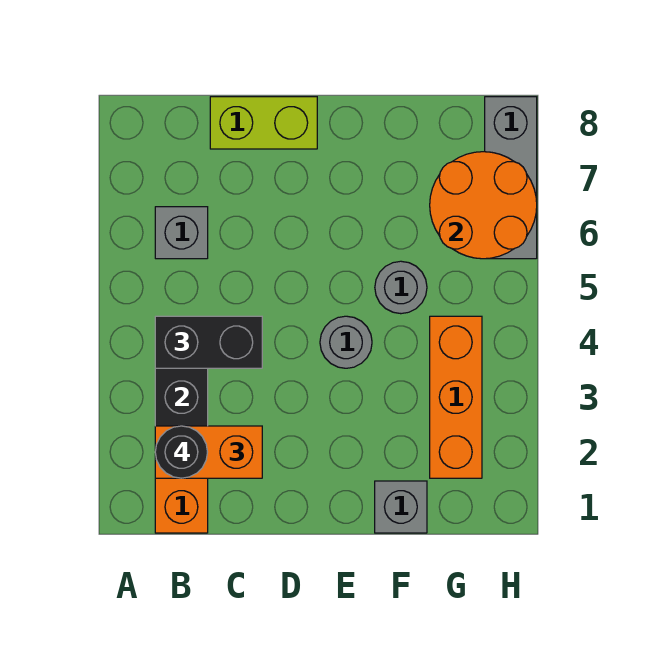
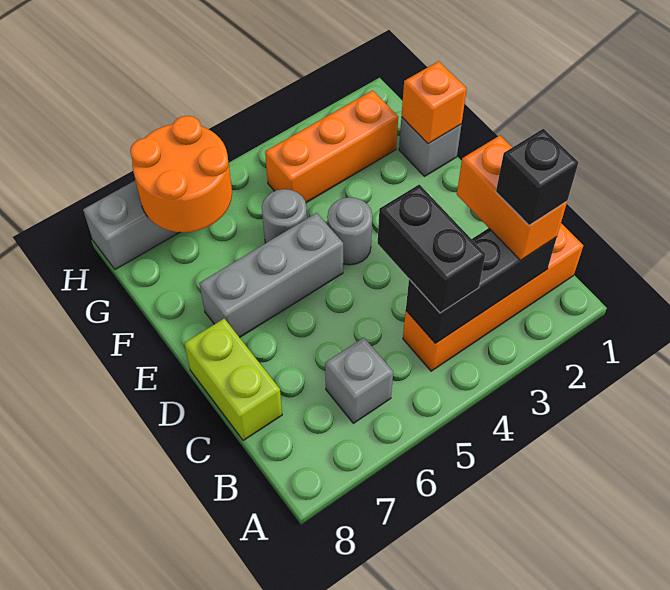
black 1x1 round brick [155,426,207,478] -> black 1x1 brick [496,129,578,225]
none -> grey 1x3 brick [199,213,343,337]
none -> orange 1x1 brick [401,61,467,144]

